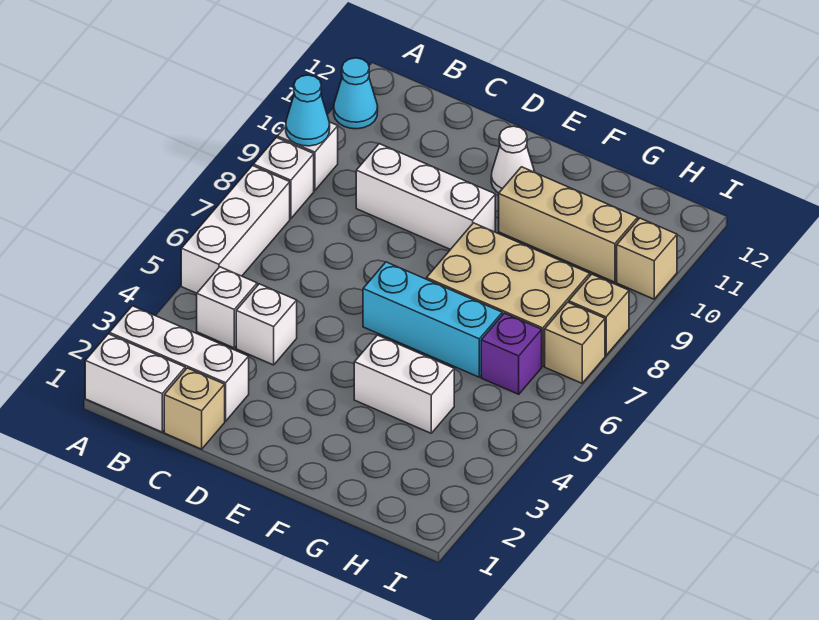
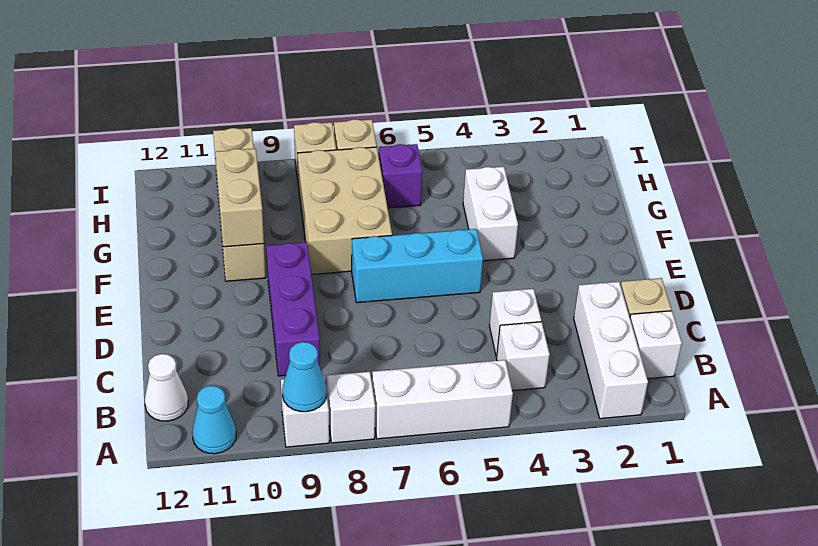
white 1x2 brick [85,334,185,432] -> white 1x1 brick [630,311,682,379]
white 1x3 brick [356,144,495,249] -> purple 1x3 brick [266,242,320,376]
cyan 1x3 brick [363,262,502,377] -> cyan 1x3 brick turned to [352,229,483,303]
white 1x1 cone [491,126,535,193] -> white 1x1 cone moved to [145,354,188,421]
none -> tan 1x2 brick [215,149,264,247]

